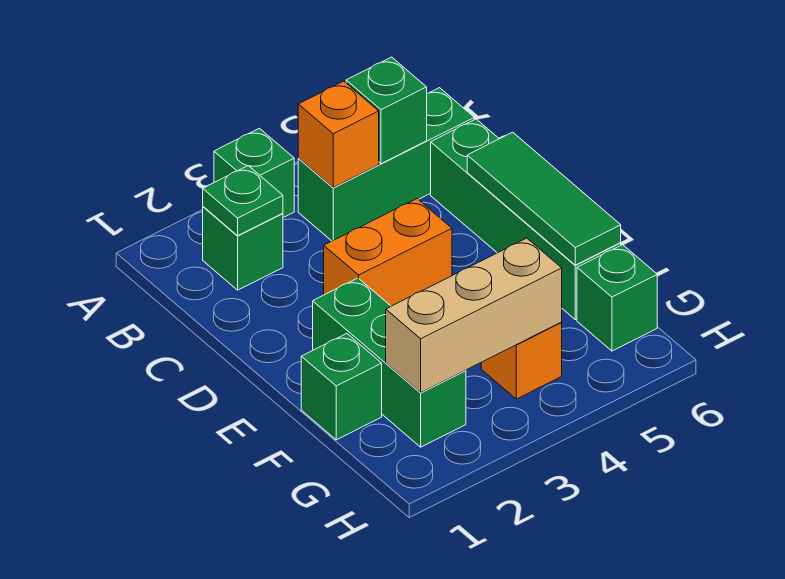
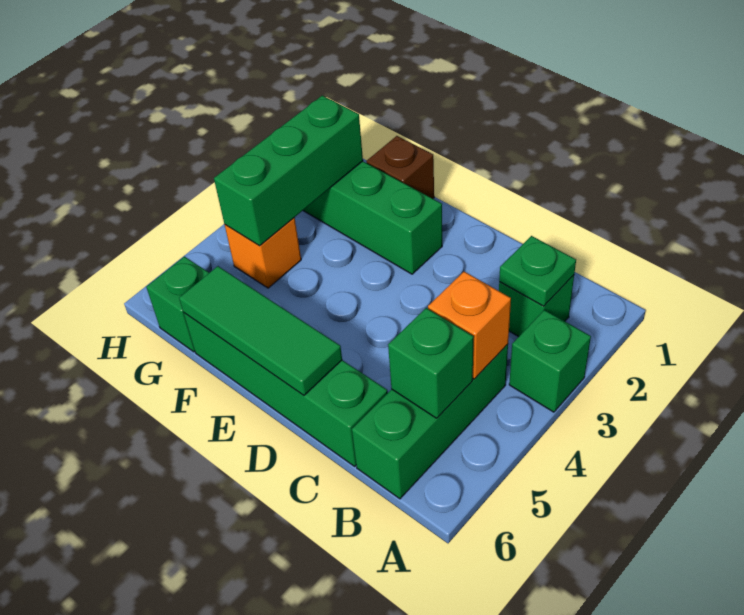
orange 1x2 brick [324,199,452,306] -> none
green 1x1 brick [301,333,382,440] -> brown 1x1 brick [366,136,434,199]
tan 1x3 brick [386,238,562,392] -> green 1x3 brick [214,95,363,246]

